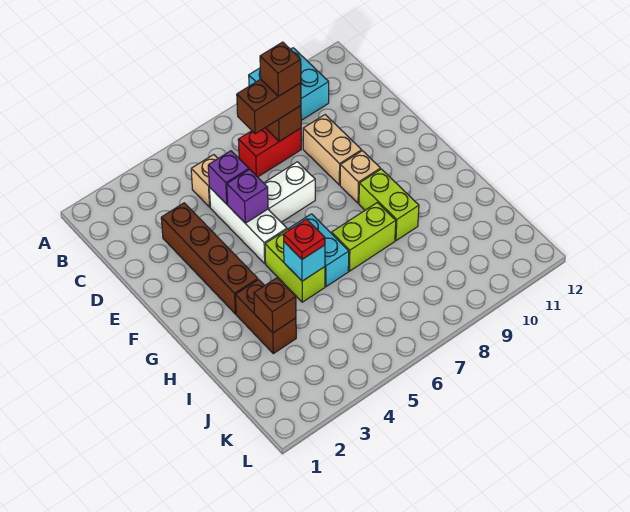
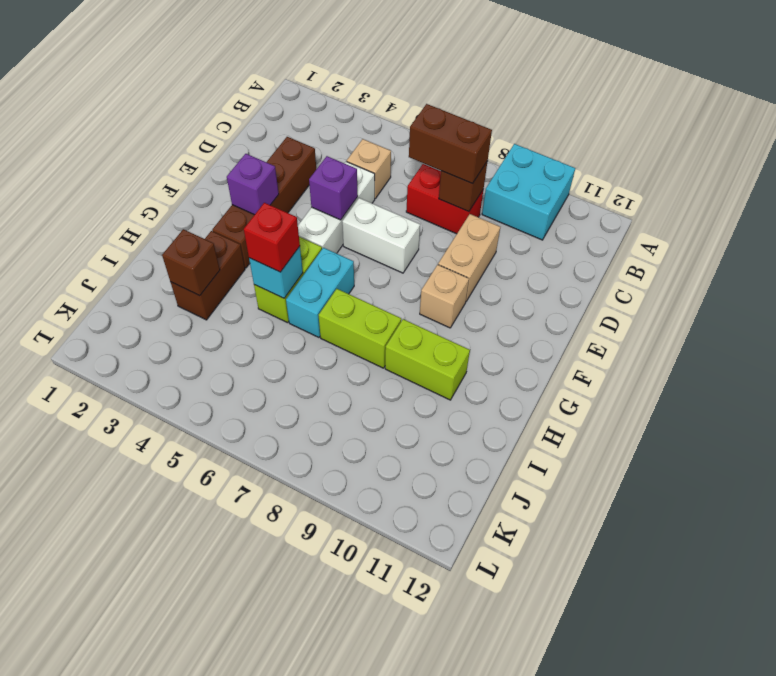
brown 1x1 brick [260,42,301,96] -> none
purple 1x1 brick [208,151,249,204] -> purple 1x1 brick moved to [227,154,279,215]
lime 1x2 brick [359,169,419,241] -> lime 1x2 brick turned to [385,319,470,400]
red 1x1 plate [284,219,325,259] -> red 1x1 brick [244,203,300,272]

